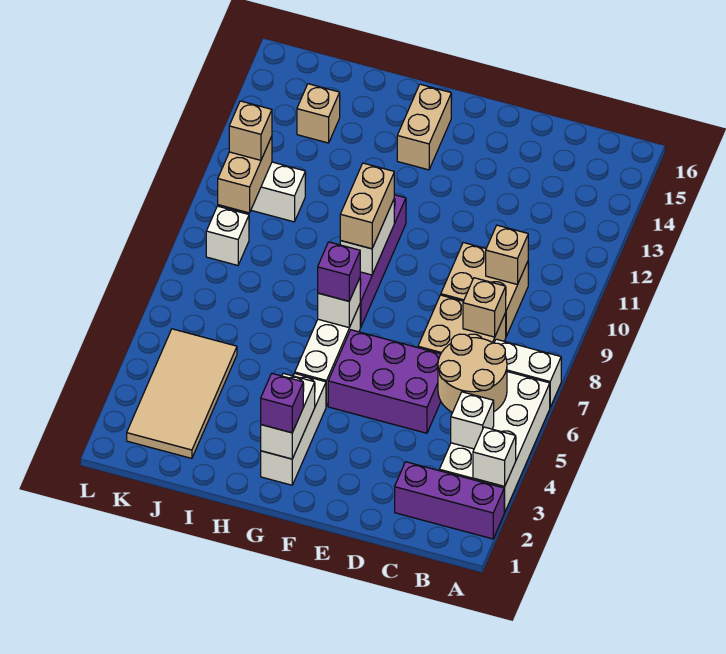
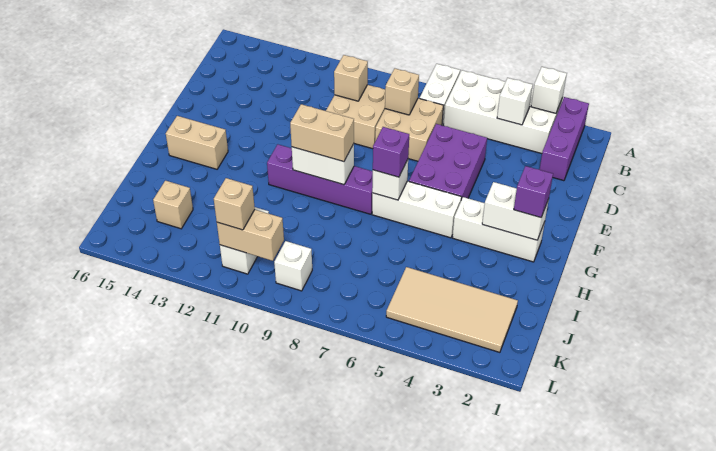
tan 2x2 round brick [438,334,507,412] -> none

